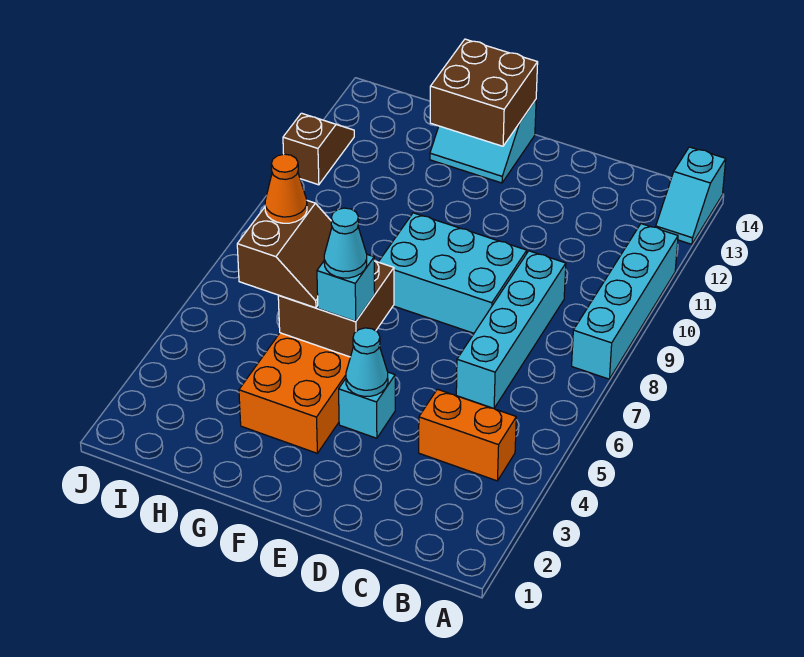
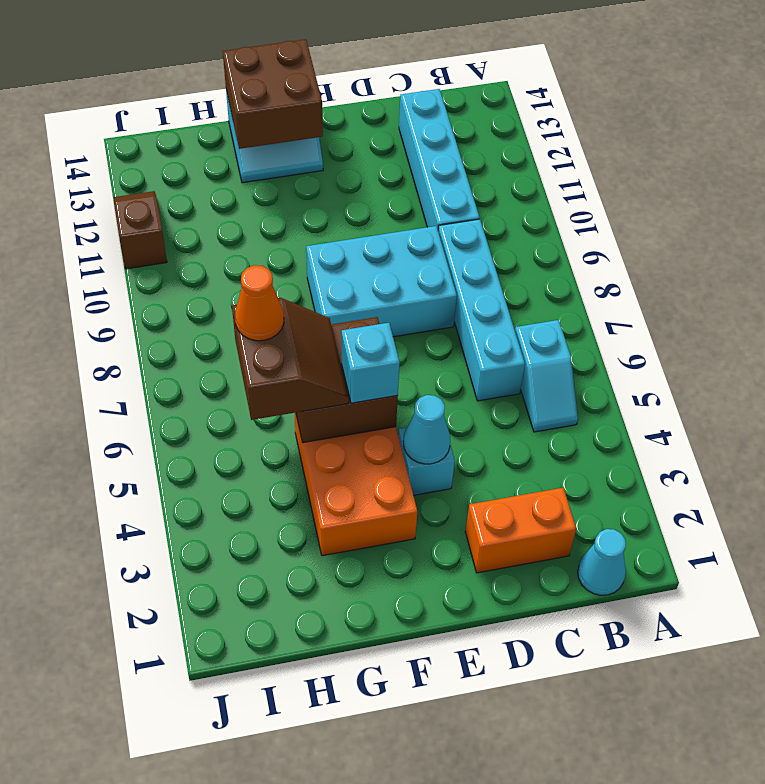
cyan 1x4 brick [572,224,678,379] -> cyan 1x4 brick moved to [399,89,480,229]
cyan 1x2 slope [656,147,726,244] -> cyan 1x2 slope moved to [515,320,578,432]
orange 1x2 brick [419,389,516,481] -> orange 1x2 brick moved to [465,488,576,573]
cyan 1x1 cone [324,208,367,278] -> cyan 1x1 cone moved to [578,529,626,595]

